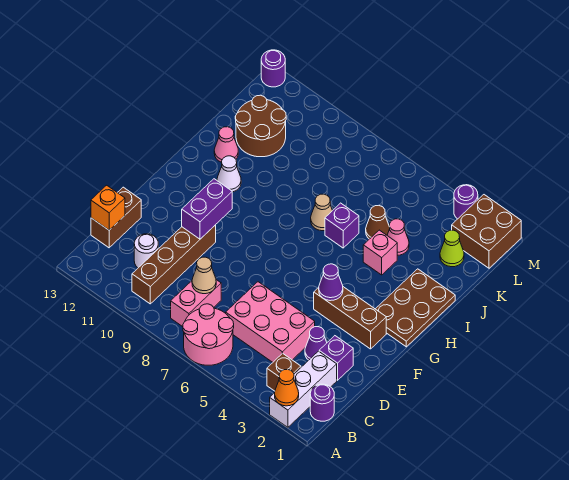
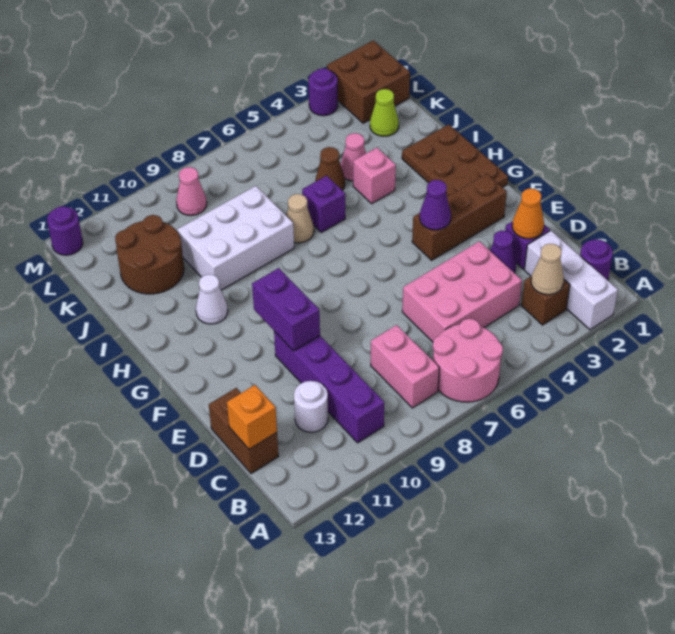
orange 1x1 cone [275,369,299,406] -> orange 1x1 cone moved to [512,188,544,239]
brown 1x4 brick [132,225,216,304] -> purple 1x4 brick [274,331,384,443]
tan 1x1 cone [192,257,216,294] -> tan 1x1 cone moved to [531,244,564,295]
none -> white 2x3 brick [177,186,294,290]
pink 1x1 cone [214,127,238,162] -> pink 1x1 cone moved to [176,167,207,216]

